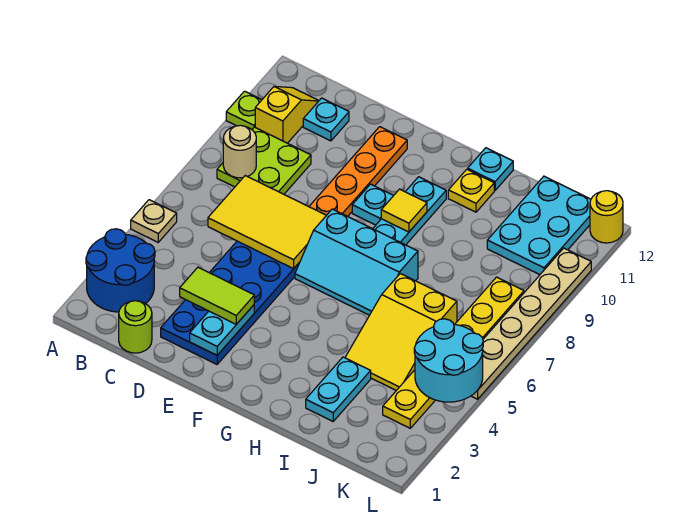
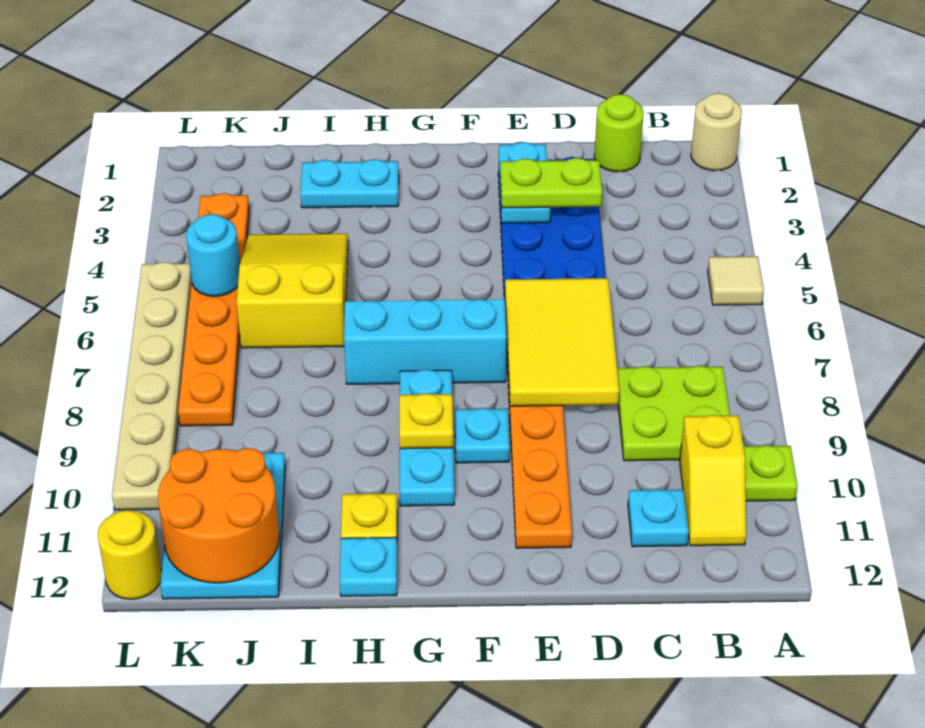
blue 2x2 round brick [86,229,155,312] -> none
tan 1x1 plate [131,200,177,242] -> tan 1x1 tile [708,256,764,305]
tan 1x1 round brick [223,125,256,178] -> tan 1x1 round brick moved to [691,93,742,171]
yellow 2x3 tile [208,176,326,269] -> yellow 2x3 tile turned to [505,278,619,406]
lime 1x2 tile [180,267,254,324] -> lime 1x2 plate [500,158,602,208]
yellow 1x1 tile [381,189,427,232] -> yellow 1x1 plate [399,393,453,449]
cyan 1x2 plate [306,357,371,421] -> cyan 1x2 plate turned to [301,159,399,208]
none -> orange 2x2 round brick [158,448,279,583]
yellow 1x6 plate [383,277,524,428] -> orange 1x6 plate [178,193,249,426]
cyan 2x2 round brick [414,319,483,402] -> cyan 1x1 round brick [186,214,240,296]

